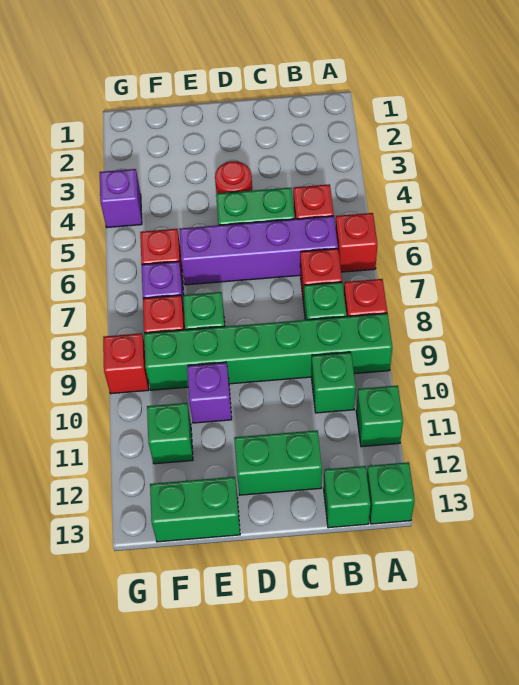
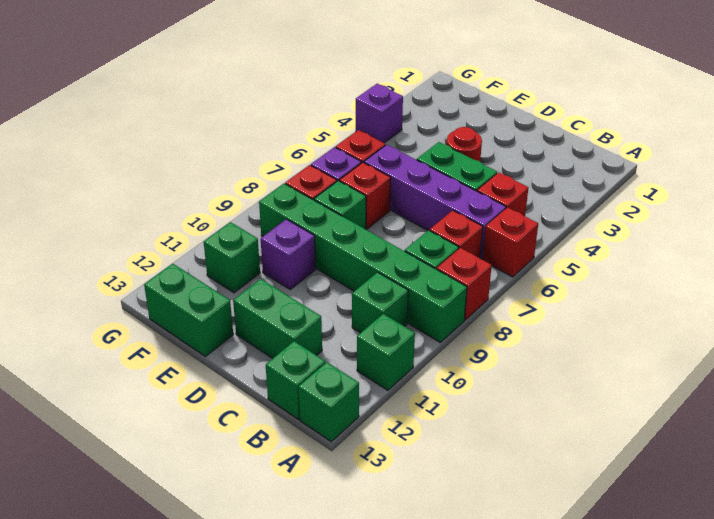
red 1x1 brick [103,333,149,394] -> red 1x1 brick moved to [339,163,391,229]

